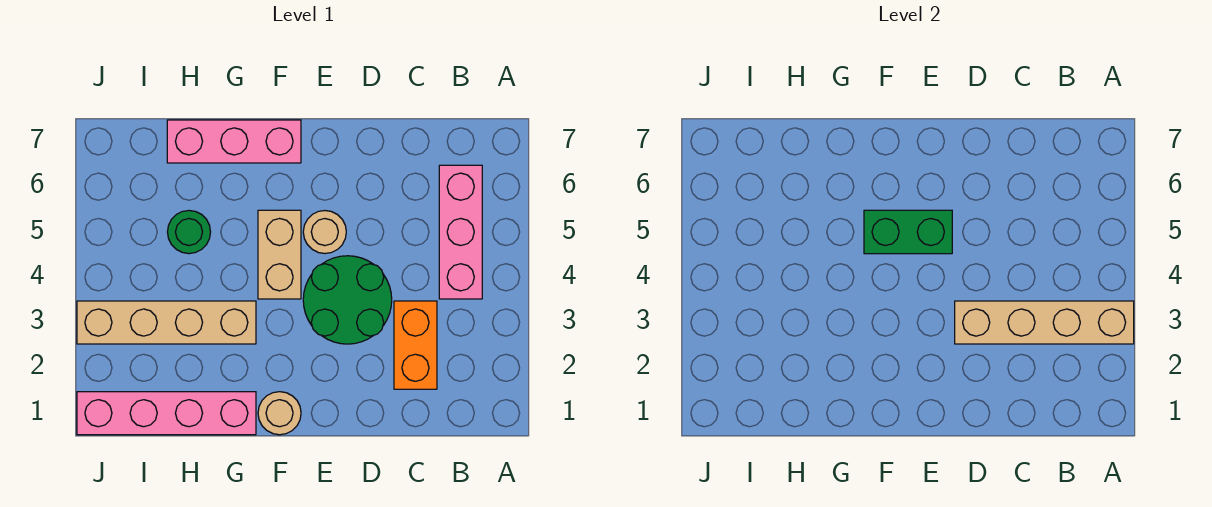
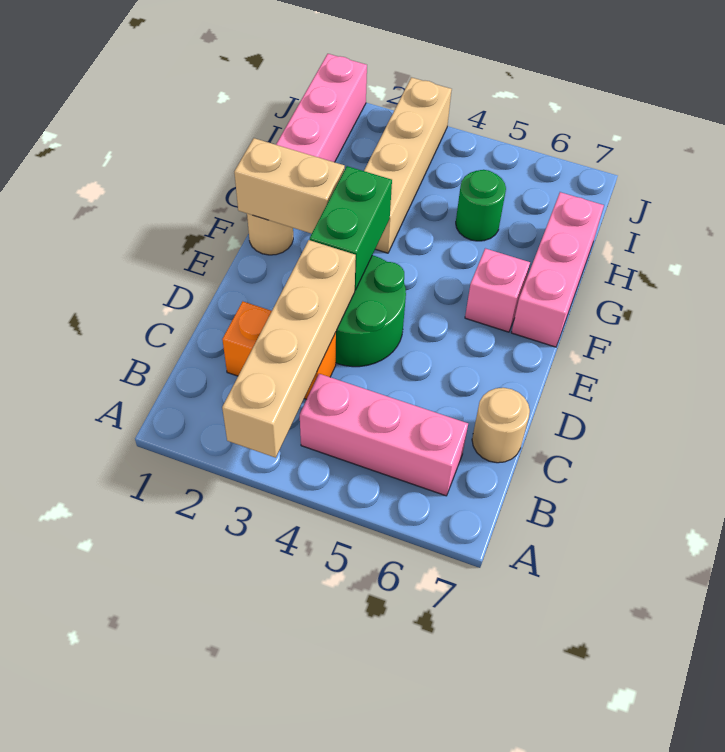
tan 1x1 round brick [303,211,346,254] -> tan 1x1 round brick moved to [472,388,530,463]
green 1x2 brick [864,210,952,254] -> green 1x2 brick moved to [310,166,392,290]
tan 1x2 brick [258,210,301,299] -> tan 1x2 brick moved to [234,138,345,234]
none -> pink 1x1 brick [465,248,530,332]

